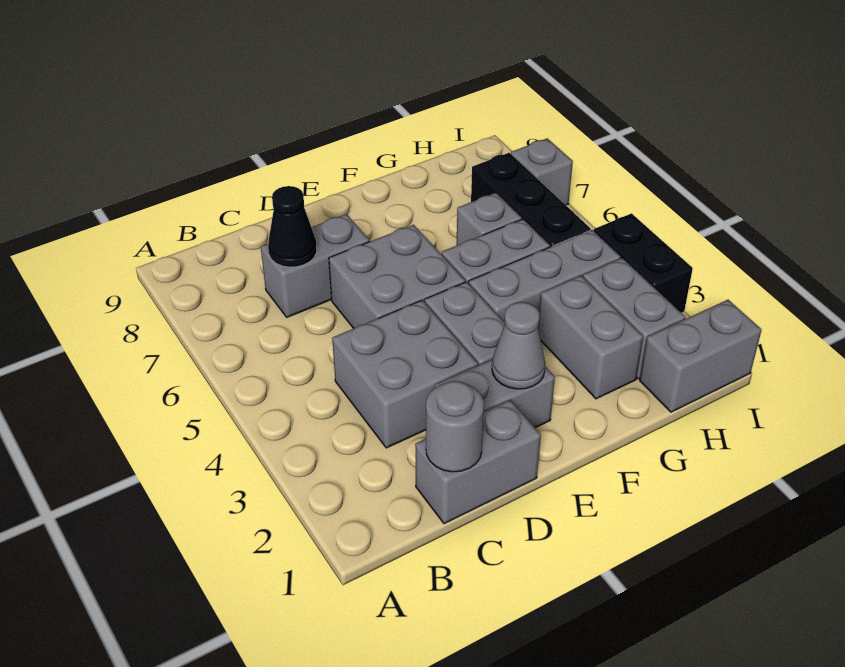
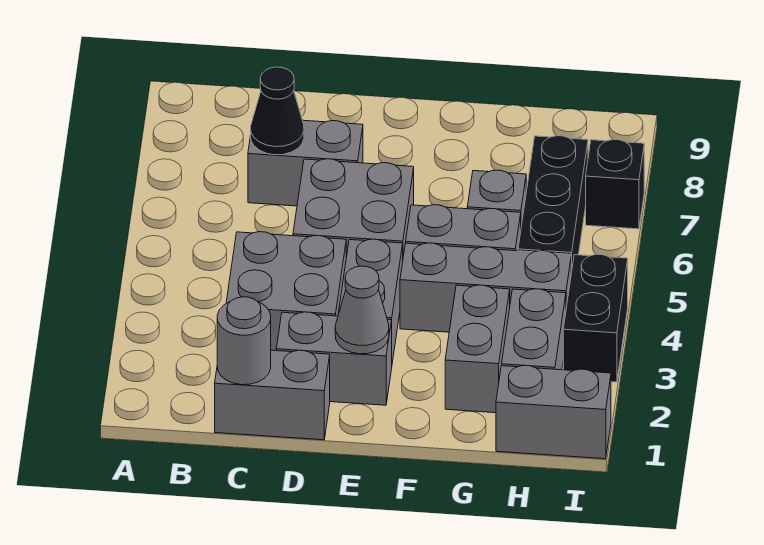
grey 1x1 brick [511,138,573,205] -> black 1x1 brick [586,139,644,229]

